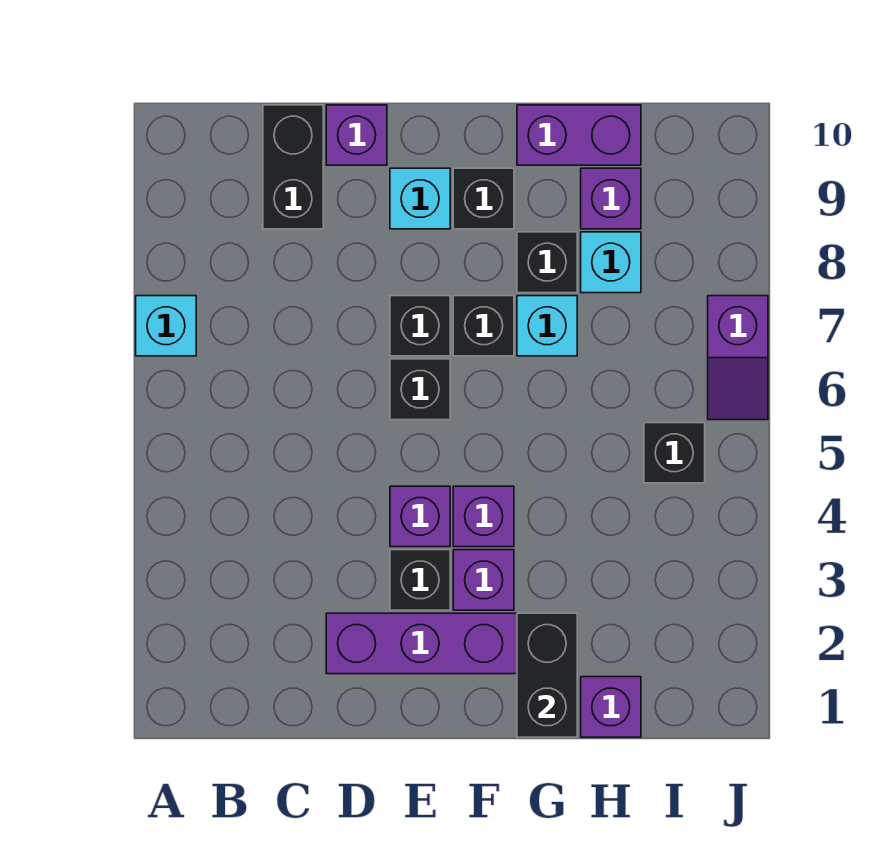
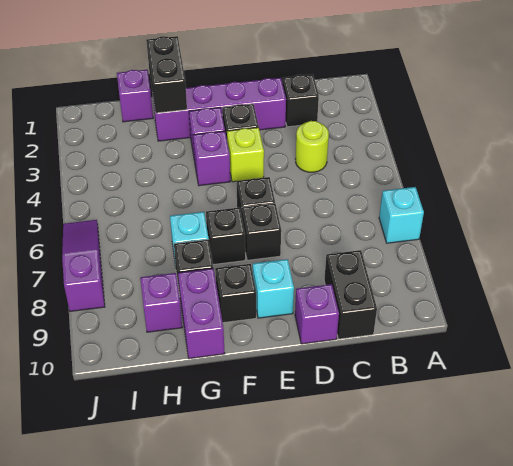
none -> lime 1x1 round brick [296,121,329,172]
purple 1x1 brick [390,486,450,547] -> lime 1x1 brick [227,127,264,182]
purple 1x2 brick [517,105,641,165] -> purple 1x2 brick turned to [178,268,225,359]
cyan 1x1 brick [581,232,641,293] -> none
black 1x1 brick [644,423,705,483] -> black 1x1 brick moved to [282,74,319,127]
purple 1x2 slope [708,296,768,420] -> purple 1x3 slope [62,220,105,311]

